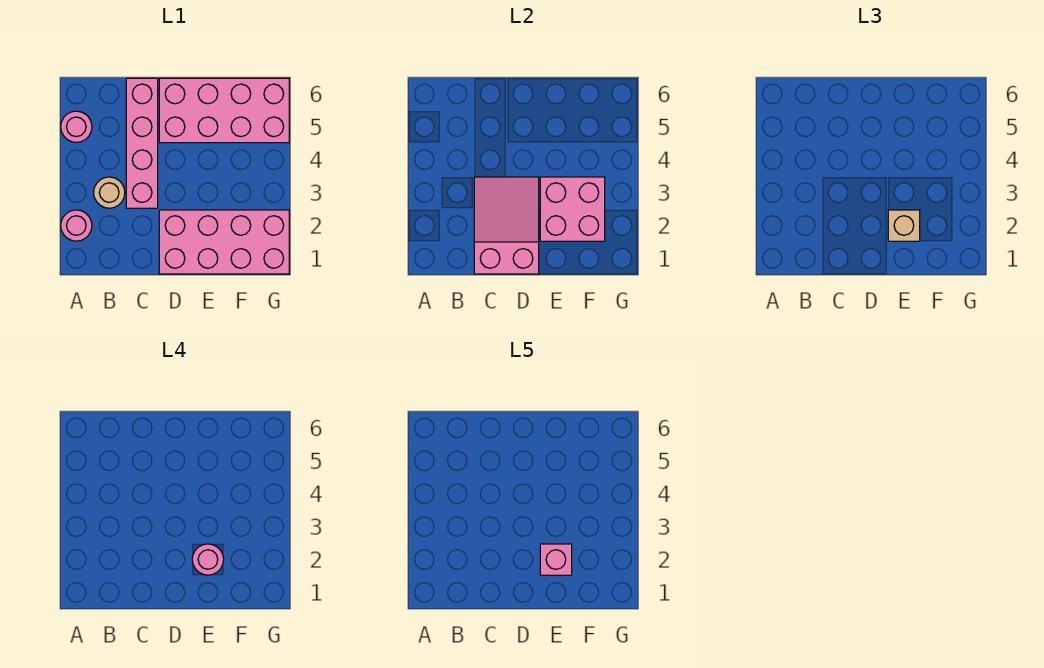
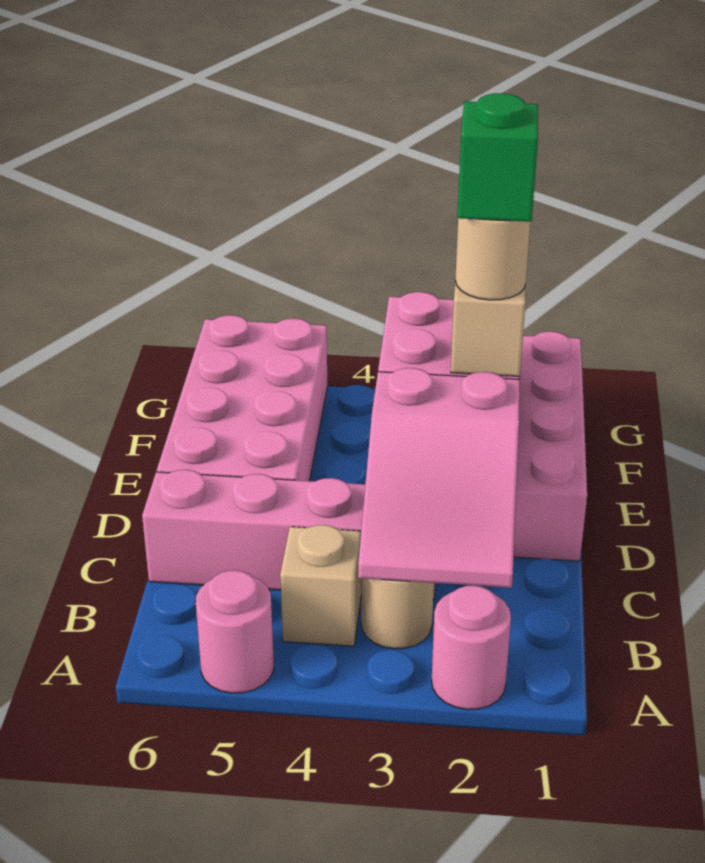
none -> tan 1x1 brick [280,525,361,646]
pink 2x3 slope [474,177,539,274] -> pink 2x3 slope turned to [358,368,520,588]
pink 1x1 round brick [192,544,224,575] -> tan 1x1 round brick [455,218,530,300]
pink 1x1 brick [540,544,572,575] -> green 1x1 brick [457,93,538,222]

